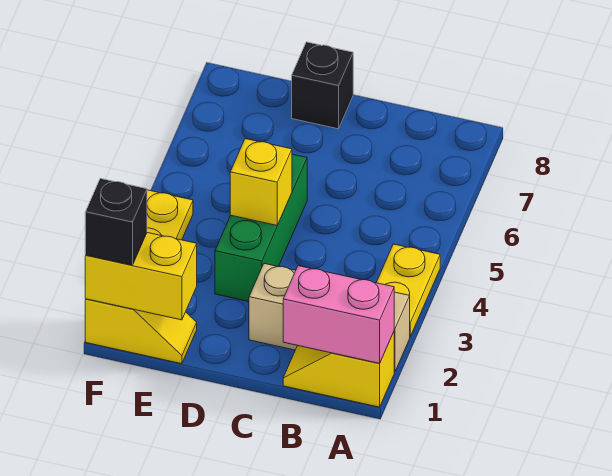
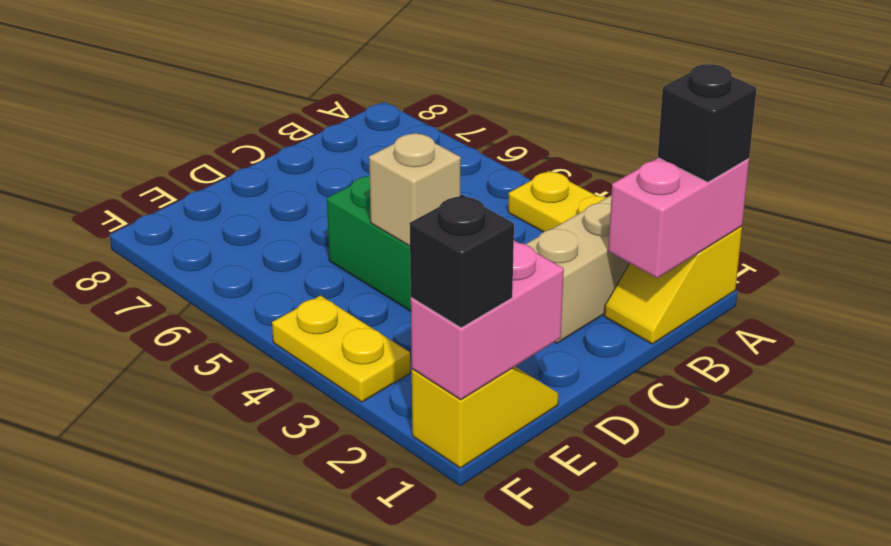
yellow 1x1 brick [230,139,292,225] -> tan 1x1 brick [369,133,461,246]
black 1x1 brick [292,42,353,129] -> black 1x1 brick moved to [658,64,757,182]
yellow 1x2 brick [85,233,197,320] -> pink 1x2 brick [411,241,564,400]

